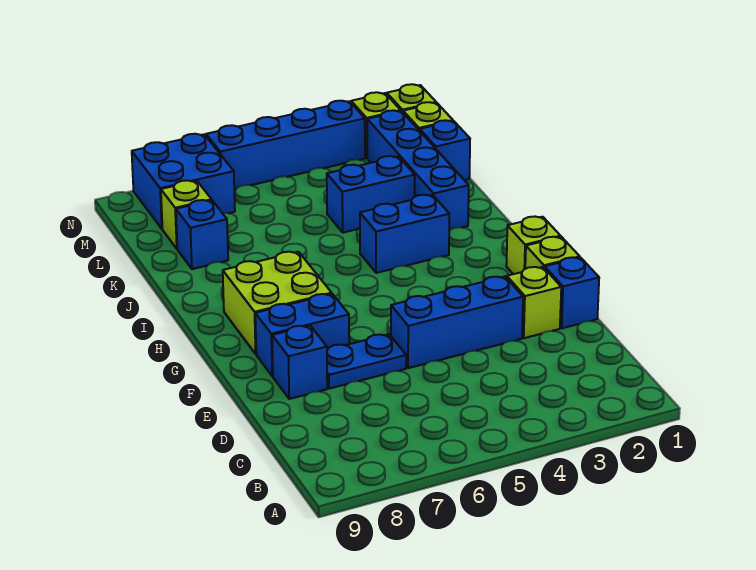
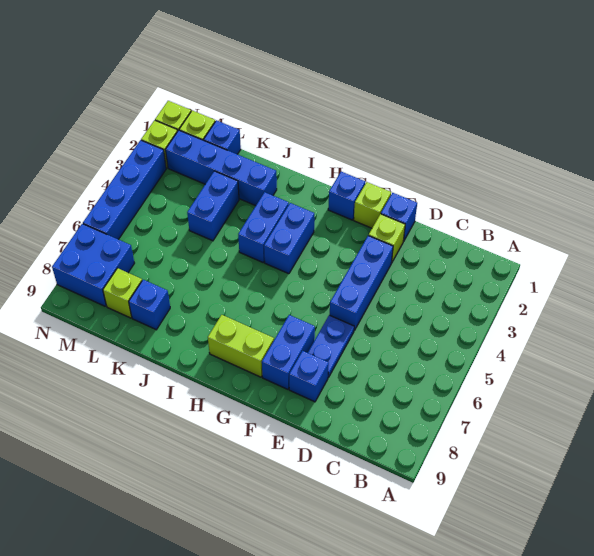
lime 1x1 brick [506,216,561,274] -> blue 1x1 brick [328,172,365,220]
lime 2x2 brick [223,252,332,354] -> lime 1x2 brick [208,315,274,377]
none -> blue 1x2 brick [264,203,314,274]

